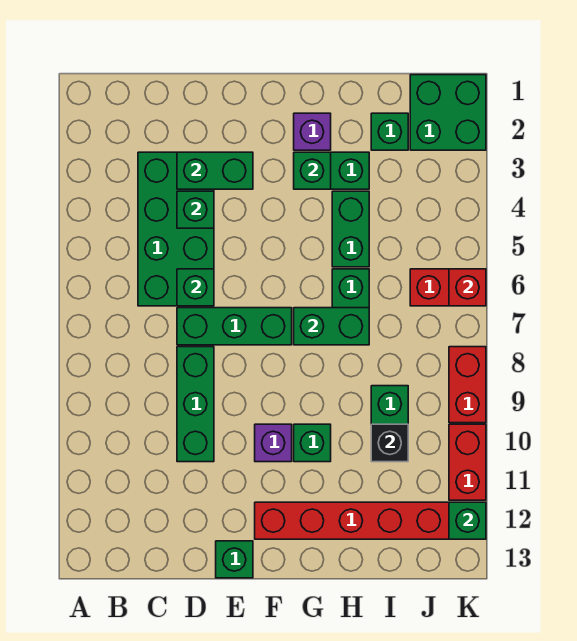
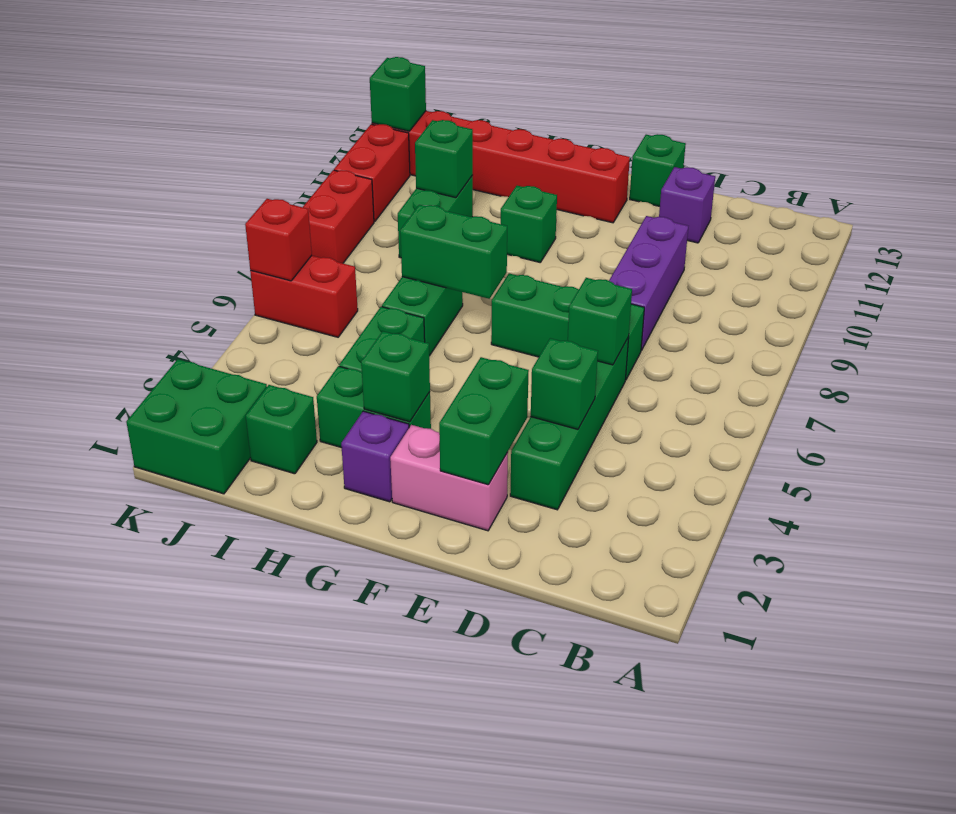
green 2x4 brick [138,152,214,306] -> green 1x4 brick [510,337,629,510]
green 1x2 brick [177,152,253,189] -> green 1x2 brick turned to [439,357,529,485]
green 1x3 brick [177,347,214,462] -> purple 1x3 brick [609,216,688,351]
none -> pink 1x2 brick [390,425,508,531]
purple 1x1 brick [255,424,292,462] -> purple 1x1 brick moved to [659,167,715,243]
black 1x1 brick [371,424,408,462] -> green 1x1 brick [415,120,473,198]

